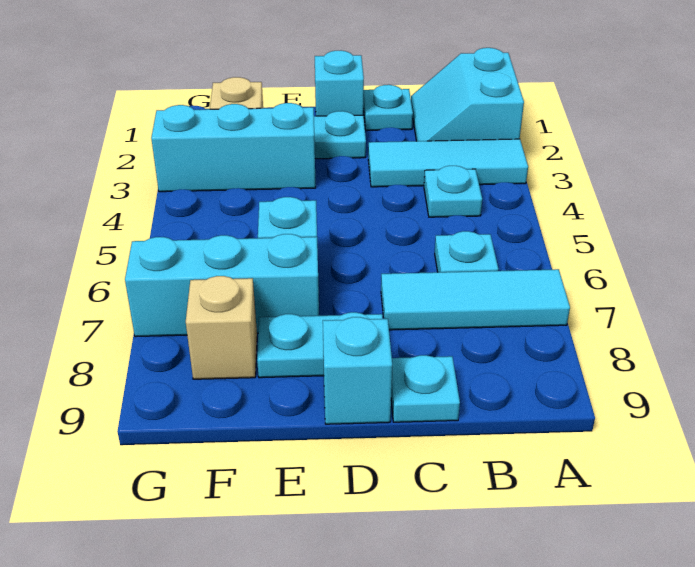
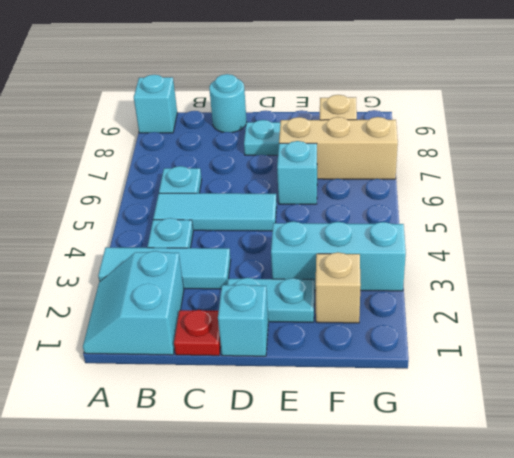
cyan 2x2 slope [411,48,524,141] -> cyan 2x2 slope turned to [83,251,184,355]
cyan 1x3 tile [381,269,570,330] -> cyan 1x3 tile moved to [153,193,277,231]
cyan 1x1 plate [363,85,413,130] -> red 1x1 plate [174,310,221,356]
cyan 1x1 plate [391,355,460,422] -> cyan 1x1 round brick [209,74,247,133]
cyan 1x1 brick [323,317,392,424] -> cyan 1x1 brick moved to [134,75,177,133]
cyan 1x3 brick [125,234,319,337] -> tan 1x3 brick [279,117,398,179]

